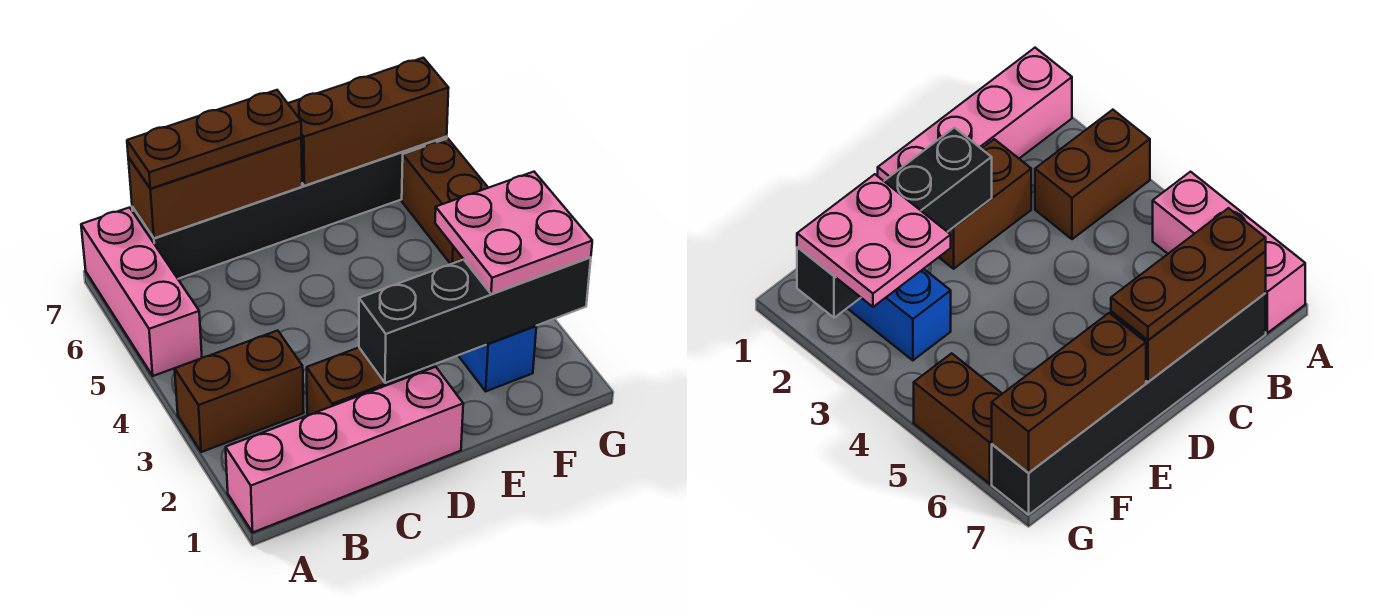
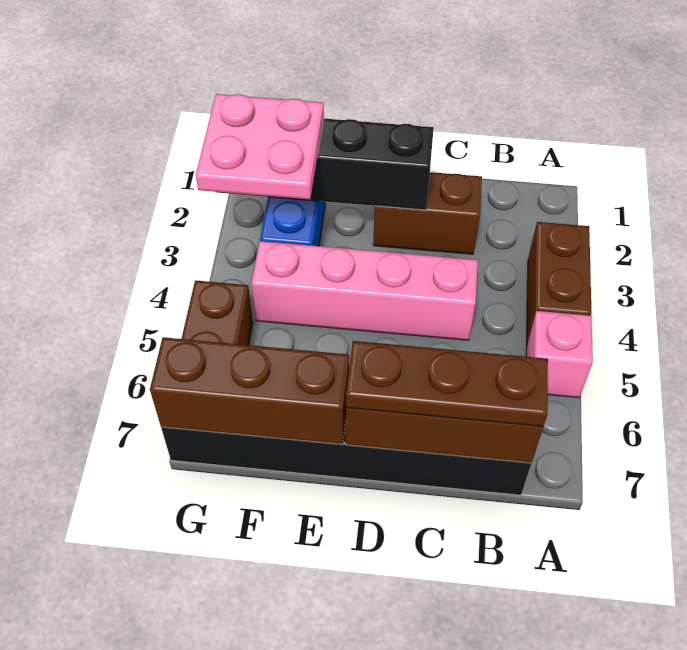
pink 1x4 brick [226,367,463,532] -> pink 1x4 brick moved to [251,241,478,340]
brown 1x2 brick [175,331,304,452] -> brown 1x2 brick turned to [526,222,591,345]
pink 1x3 brick [81,208,202,376] -> pink 1x1 brick [526,311,593,398]

